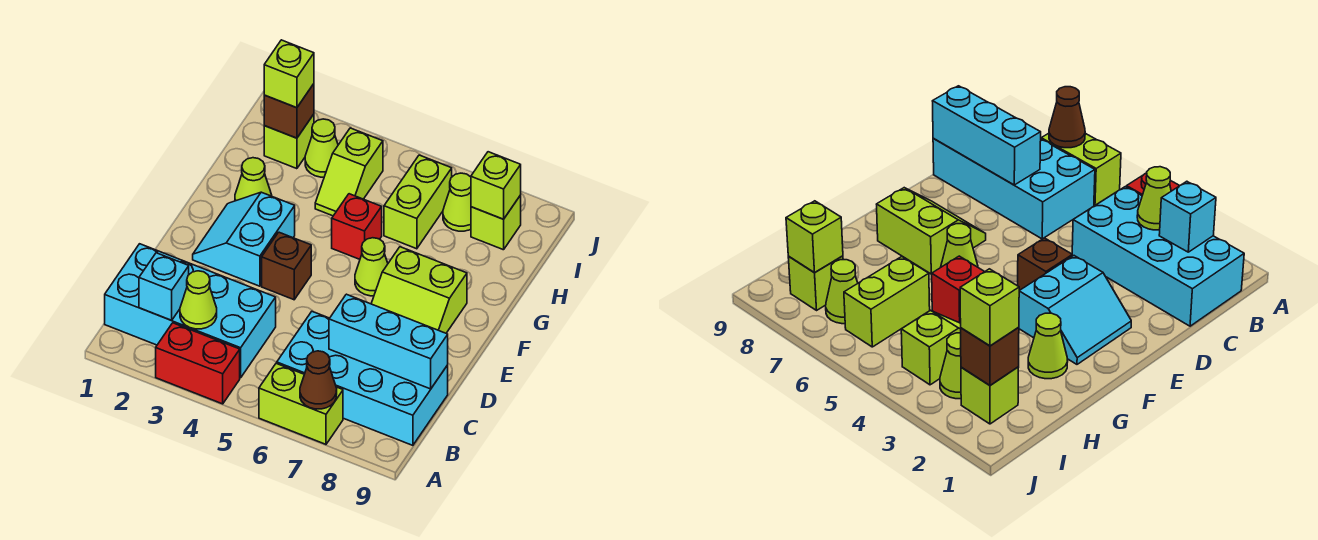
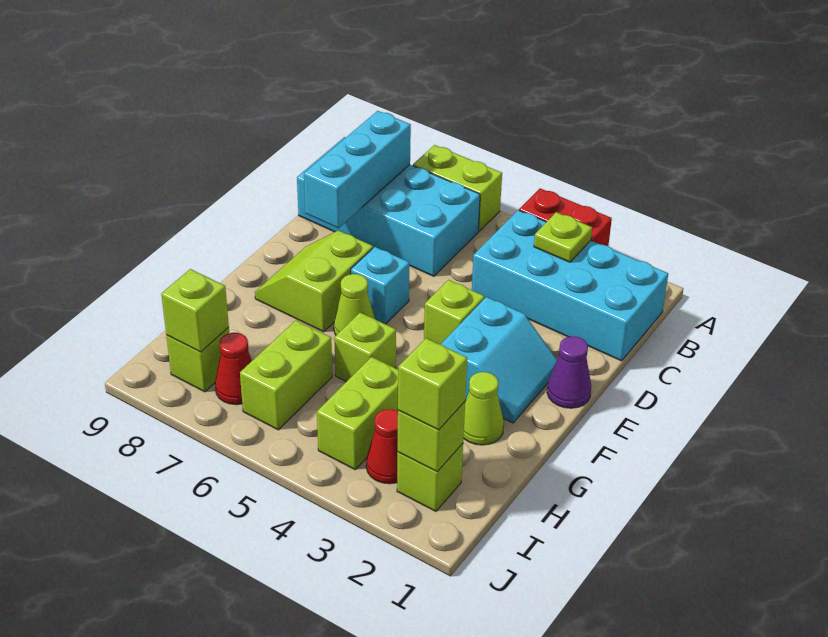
brown 1x1 cone [300,351,337,409] -> none
cyan 1x1 brick [139,253,189,320] -> cyan 1x1 brick moved to [351,247,409,324]
lime 1x1 cone [180,271,217,329] -> lime 1x1 plate [534,212,592,262]
cyan 1x3 brick [329,294,448,389] -> cyan 1x3 brick turned to [304,111,411,228]
none -> purple 1x1 cone [547,336,591,408]
brown 1x1 brick [262,232,311,300] -> lime 1x1 brick [424,280,484,344]
lime 2x2 slope [371,247,467,333] -> lime 2x2 slope turned to [255,230,373,332]
red 1x1 brick [332,194,382,259] -> lime 1x1 brick [334,313,396,382]
lime 1x2 slope [315,128,383,216] -> lime 1x2 brick [317,357,398,469]
brown 1x1 brick [264,84,314,138] -> lime 1x1 brick [398,402,465,472]
lime 1x1 cone [305,119,338,177] -> red 1x1 cone [366,409,398,484]
lime 1x1 cone [443,173,471,231] -> red 1x1 cone [215,333,252,405]

